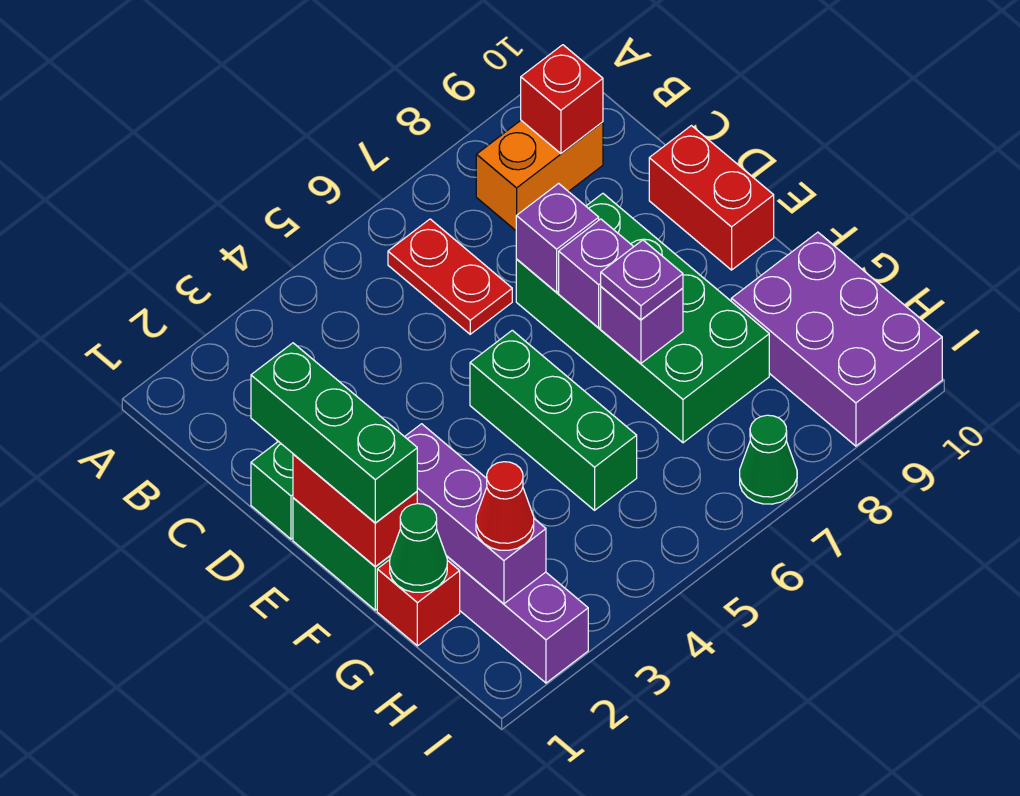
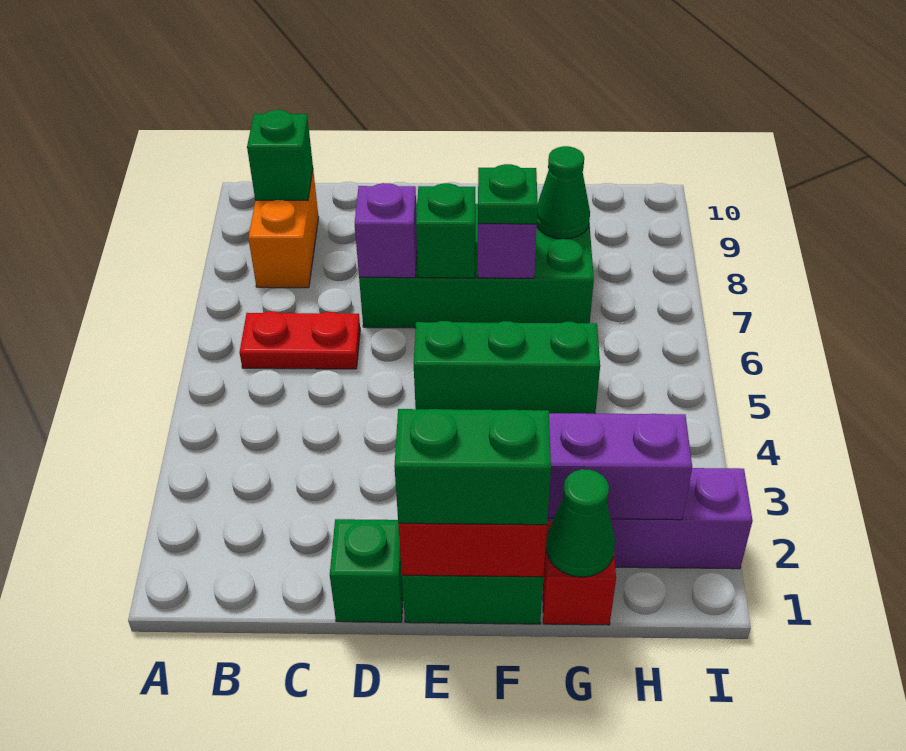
red 1x1 brick [521,45,603,154] -> green 1x1 brick [247,110,313,200]
green 1x3 brick [251,343,417,523] -> green 1x2 brick [394,409,551,525]
red 1x2 brick [649,126,774,270] -> none
purple 1x1 brick [559,219,634,328] -> green 1x1 brick [416,183,475,278]
purple 1x1 plate [601,240,683,320] -> green 1x1 plate [478,164,538,224]
purple 2x3 brick [731,232,942,446] -> none
red 1x1 cone [476,462,534,550] -> none
green 1x1 cone [740,415,797,504] -> green 1x1 cone moved to [537,146,590,239]

